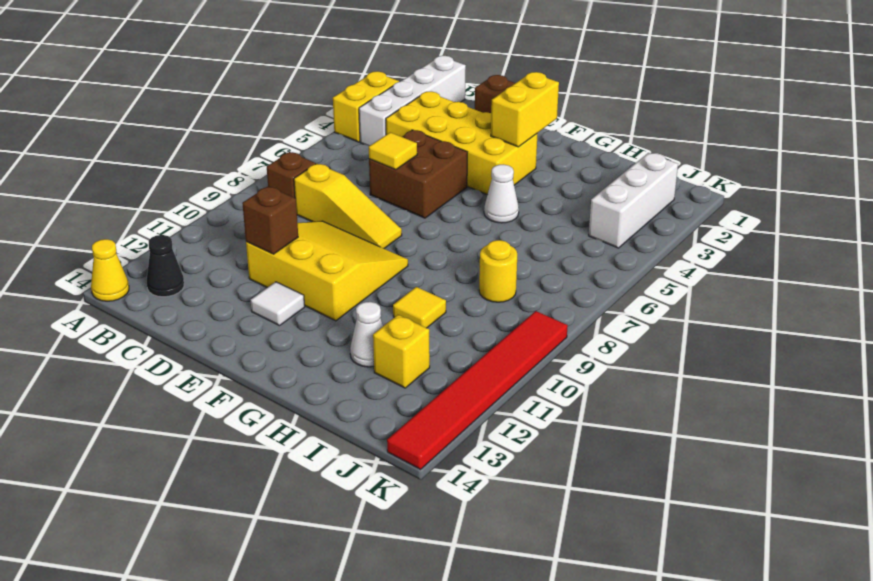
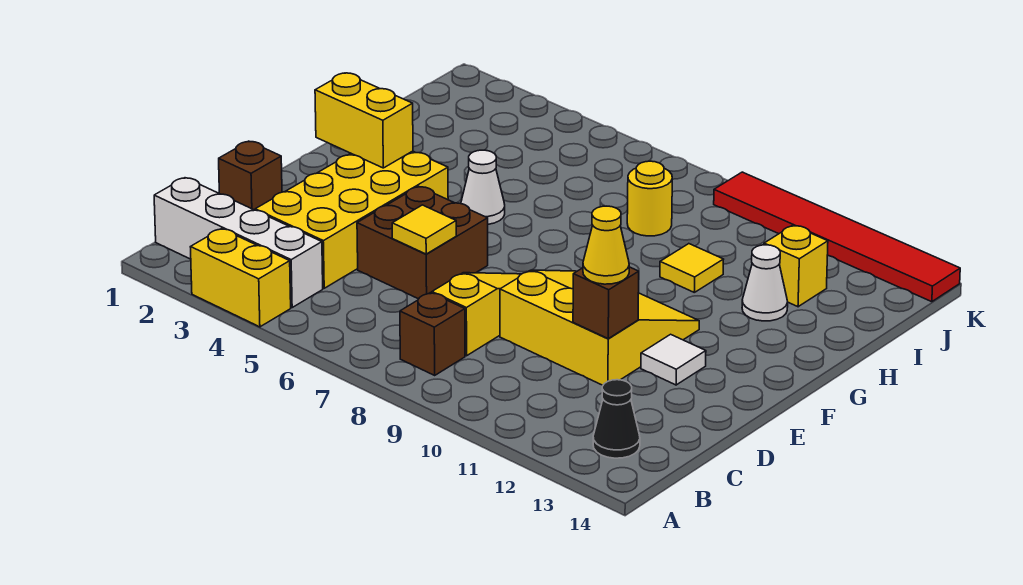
yellow 1x1 cone [91,239,129,301] -> yellow 1x1 cone moved to [583,206,629,284]
yellow 3x3 slope [246,221,408,321] -> yellow 3x3 slope turned to [500,270,699,385]
white 1x3 brick [589,153,678,248] -> none

